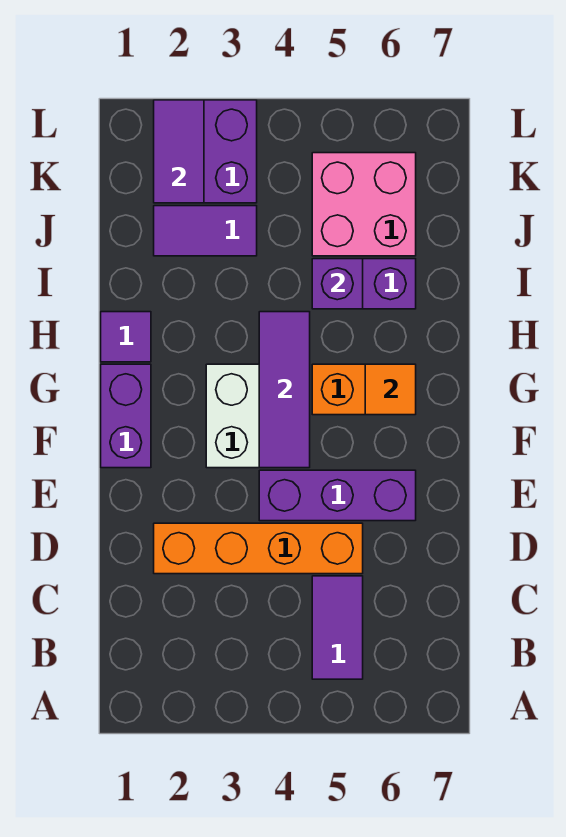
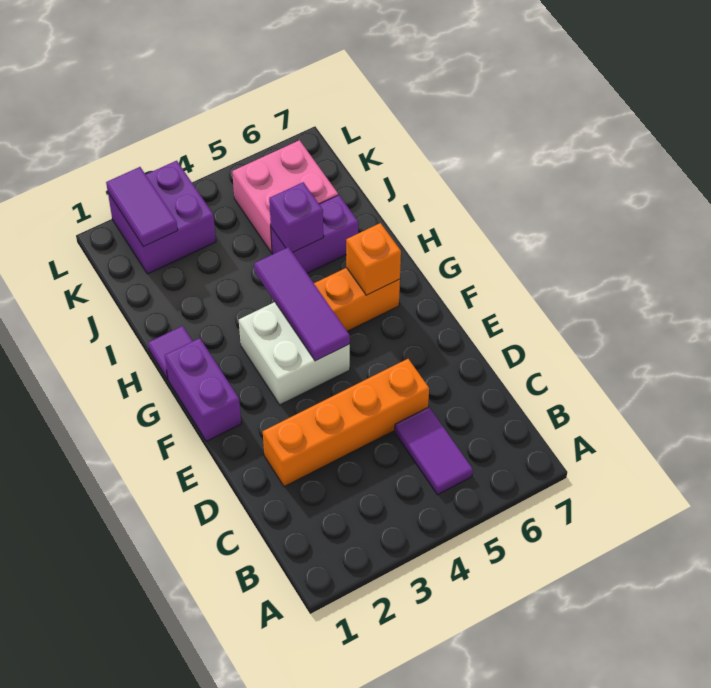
purple 1x3 brick [259,470,416,521] -> none
orange 1x1 tile [365,364,416,415] -> orange 1x1 brick [346,223,401,295]
purple 1x2 tile [154,206,257,256] -> none

